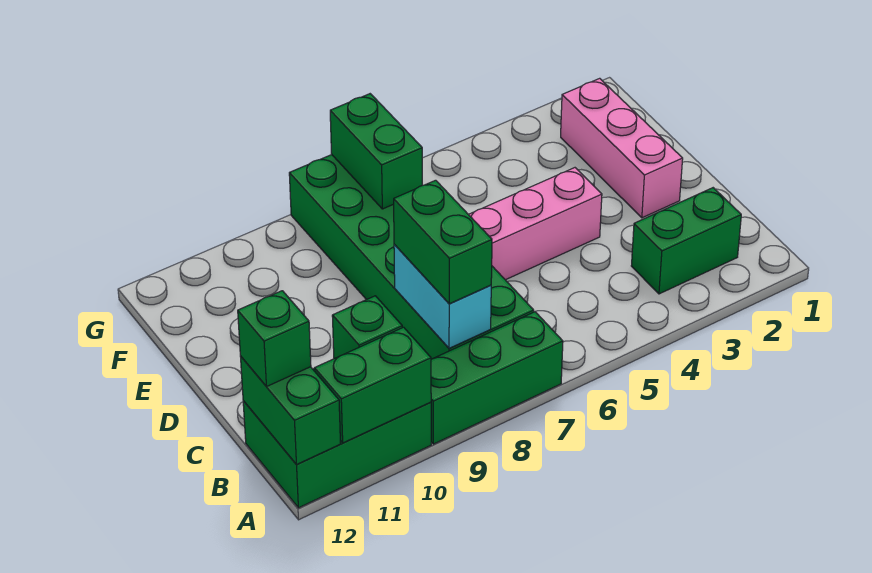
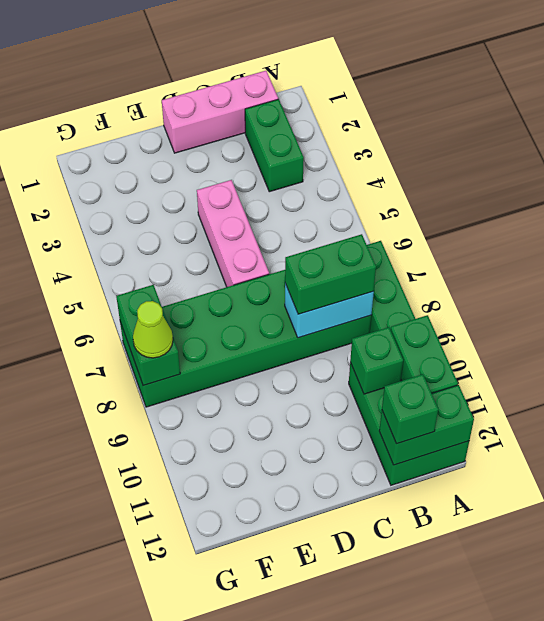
pink 1x3 brick [561,78,683,218] -> pink 1x3 brick moved to [162,71,278,153]
green 1x2 brick [330,94,422,209] -> green 1x2 brick turned to [116,285,180,386]
none -> lime 1x1 cone [133,301,173,358]

